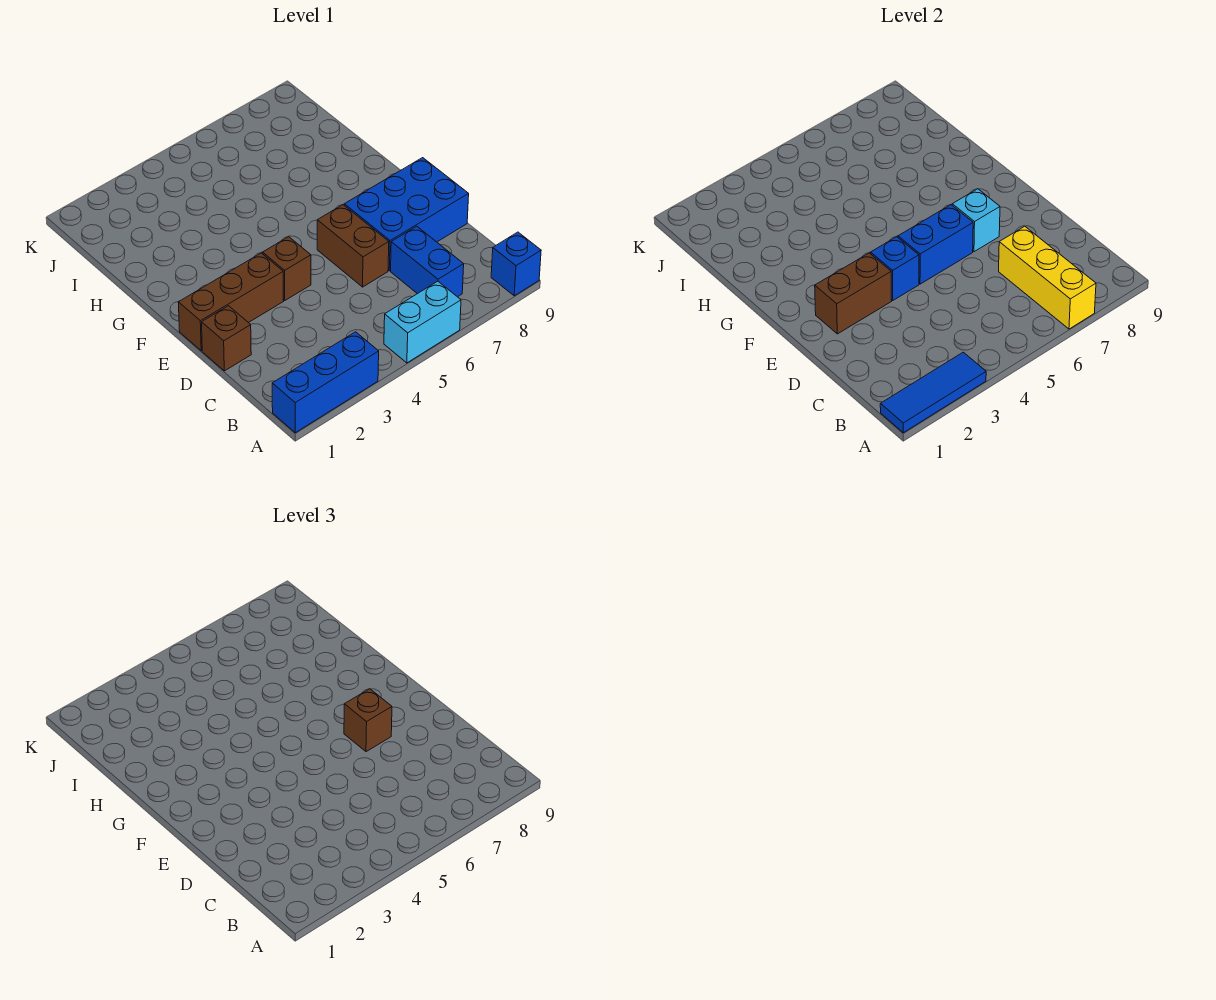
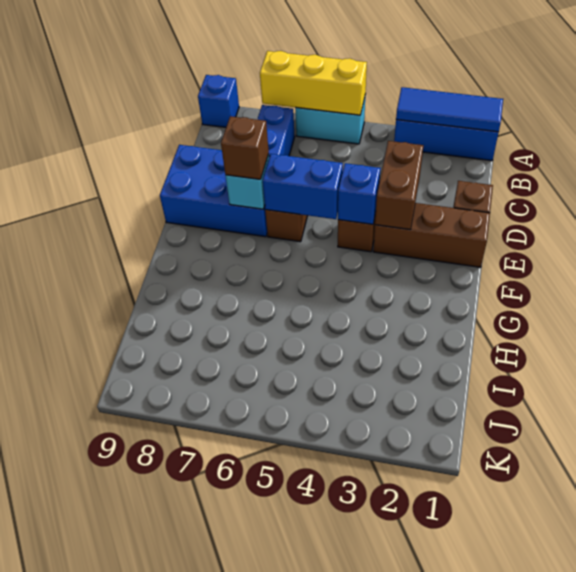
yellow 1x3 brick [999,226,1096,329] -> yellow 1x3 brick turned to [260,51,367,115]
brown 1x2 brick [815,253,892,334] -> brown 1x2 brick turned to [375,141,424,230]

